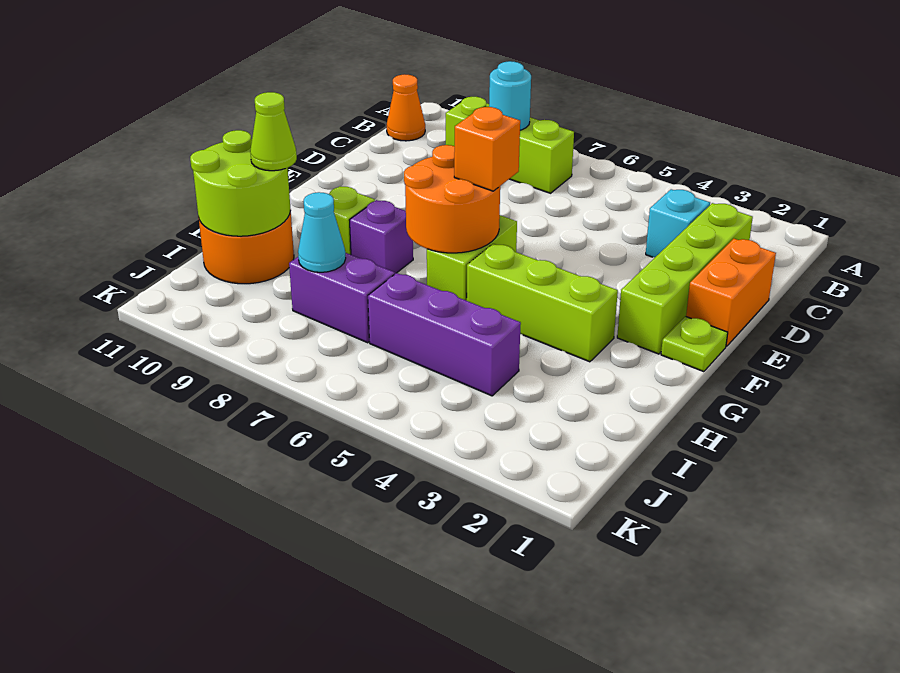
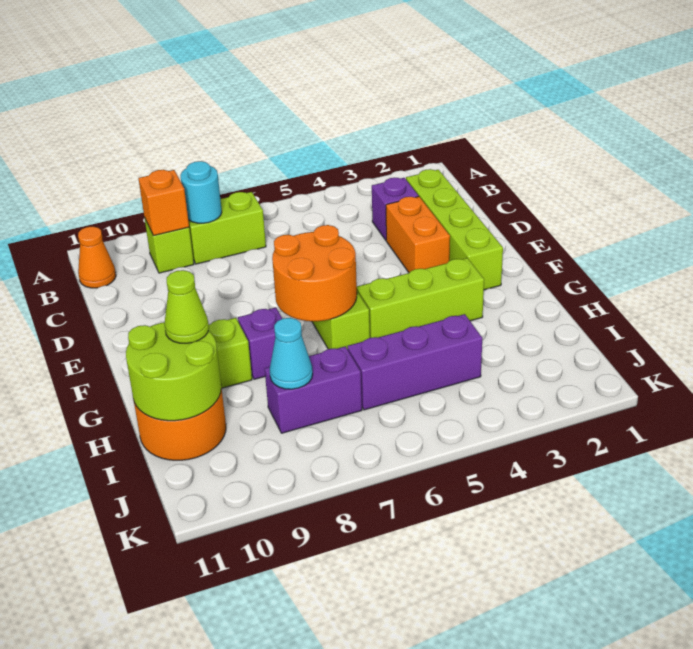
cyan 1x1 brick [646,189,710,258] -> purple 1x1 brick [372,178,419,240]
orange 1x2 brick [686,239,776,346] -> orange 1x2 brick moved to [386,197,450,273]
lime 1x1 plate [661,316,728,372] -> none
orange 1x1 brick [454,107,520,191] -> orange 1x1 brick moved to [138,170,189,236]

